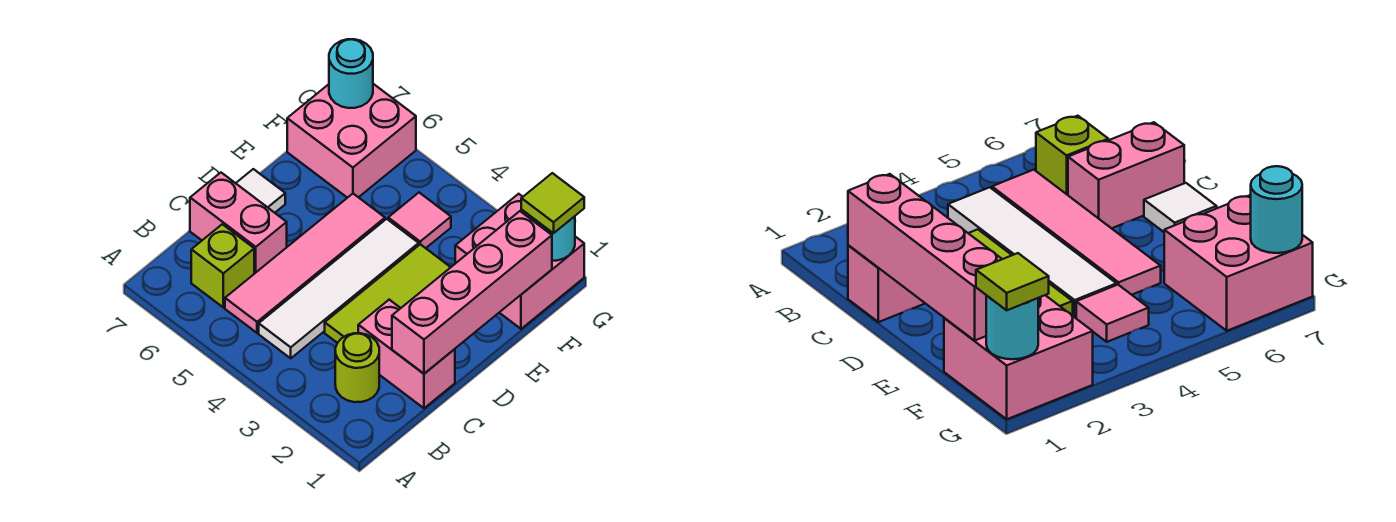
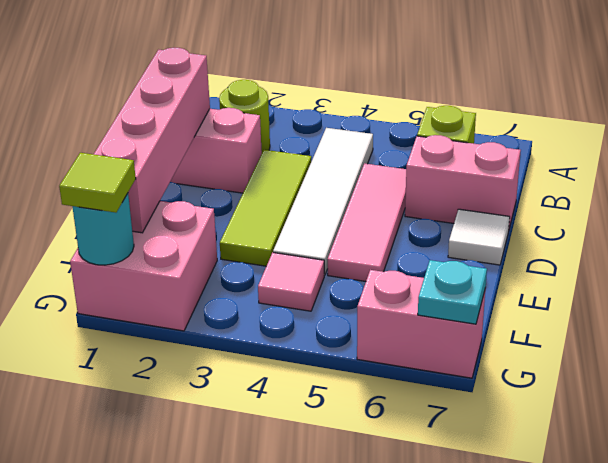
pink 1x4 tile [225,194,385,333] -> pink 1x3 tile [327,164,406,281]
pink 2x2 brick [287,84,416,198] -> pink 1x2 brick [357,270,485,378]
cyan 1x1 round brick [329,39,373,108] -> cyan 1x1 plate [418,260,487,324]

